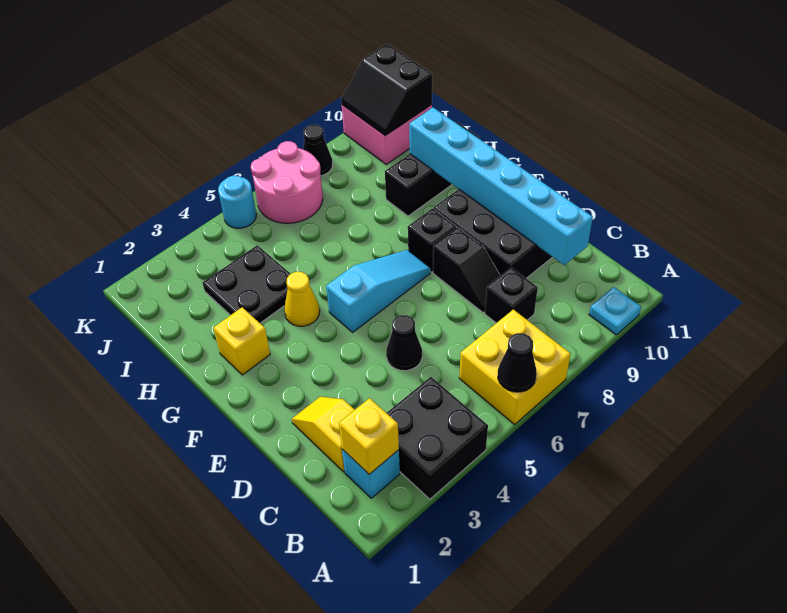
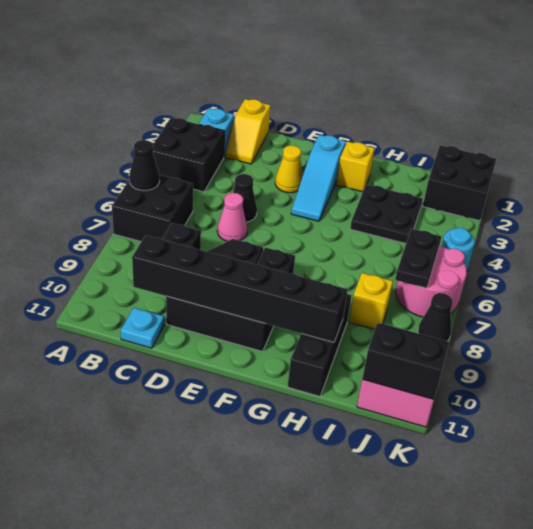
yellow 2x2 brick [459,309,571,424] -> black 2x2 brick [112,175,193,242]
cyan 1x1 plate [589,287,641,335] -> cyan 1x1 plate moved to [120,308,164,348]
yellow 1x1 brick [339,398,399,474] -> yellow 1x1 brick moved to [349,273,393,329]
yellow 1x2 slope [292,397,355,472] -> yellow 1x2 slope turned to [226,99,271,164]
cyan 1x6 brick [409,108,593,265] -> black 1x6 brick [132,235,348,342]
none -> pink 1x1 cone [217,193,247,241]
cyan 1x3 slope [326,250,431,332] -> cyan 1x3 slope moved to [291,135,346,221]
yellow 1x1 cone [284,272,320,326] -> yellow 1x1 cone moved to [275,145,303,193]
none -> black 2x2 brick [423,145,496,221]
none -> black 1x2 plate [395,229,442,288]

